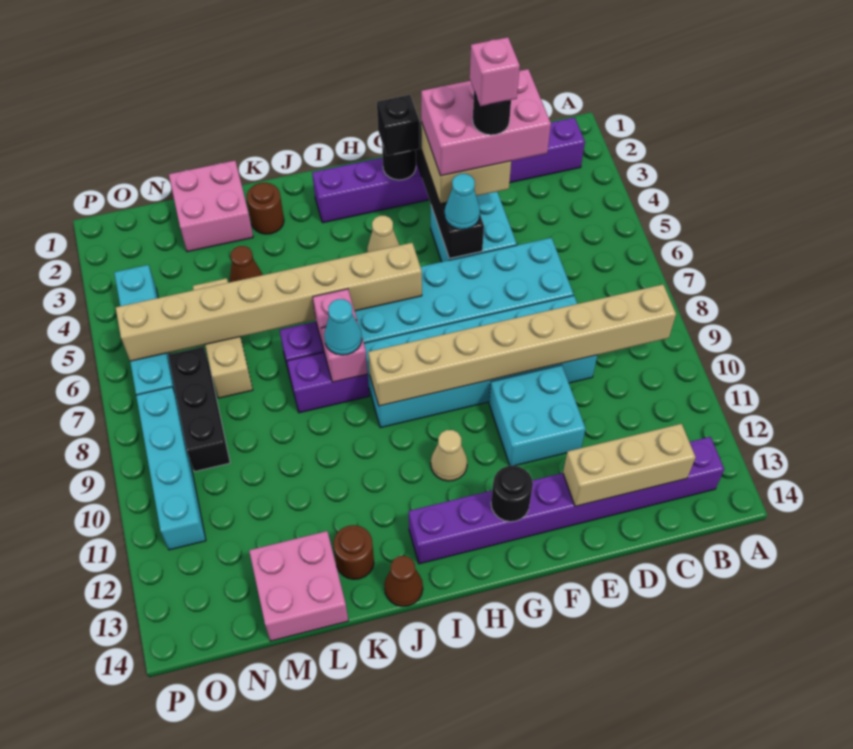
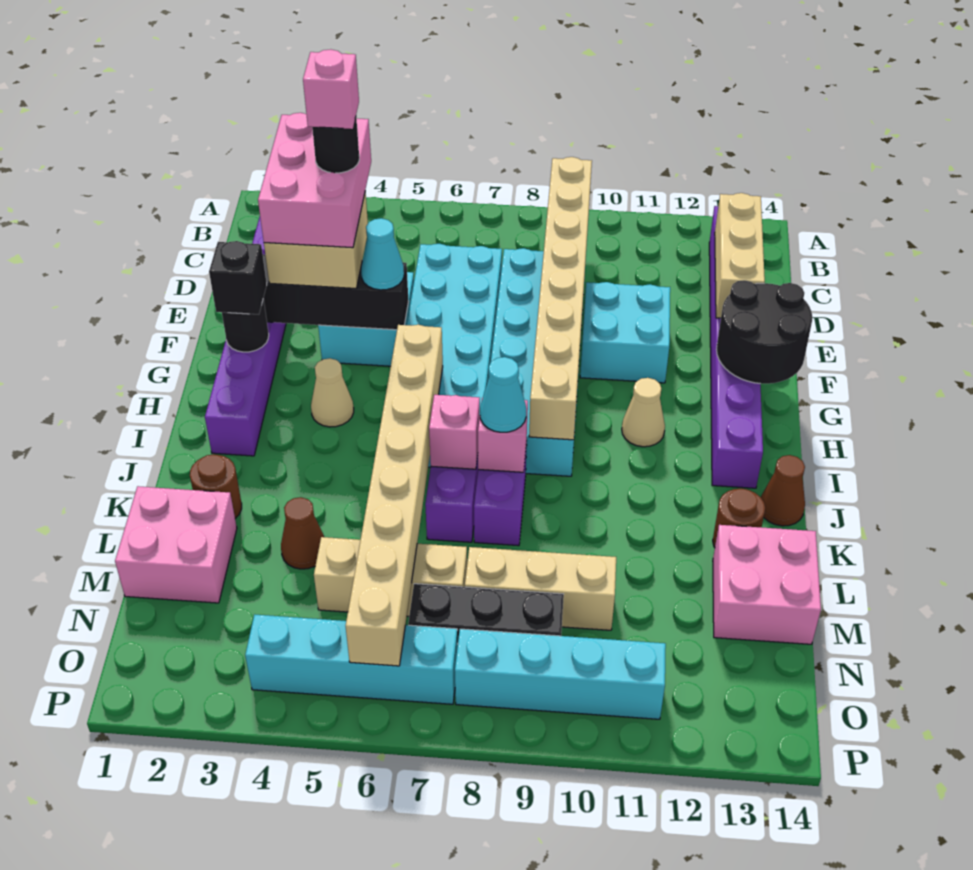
black 1x1 round brick [491,466,533,522] -> black 2x2 round brick [716,280,812,384]
none -> tan 1x3 brick [465,547,616,630]

